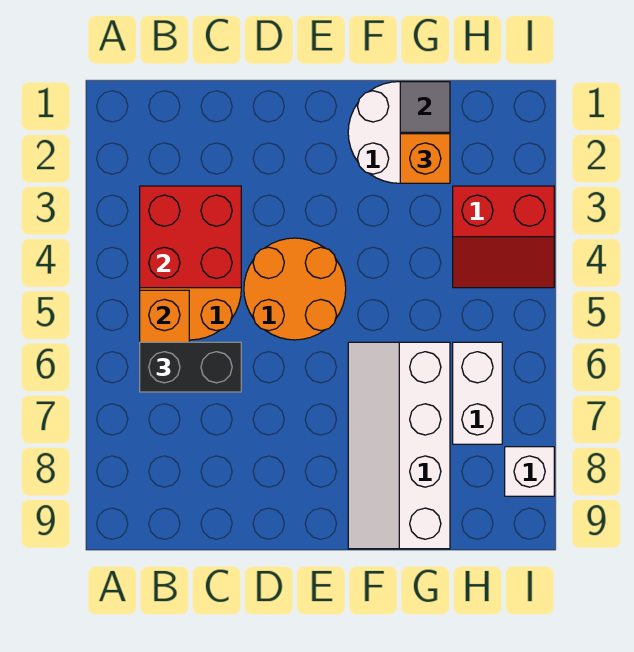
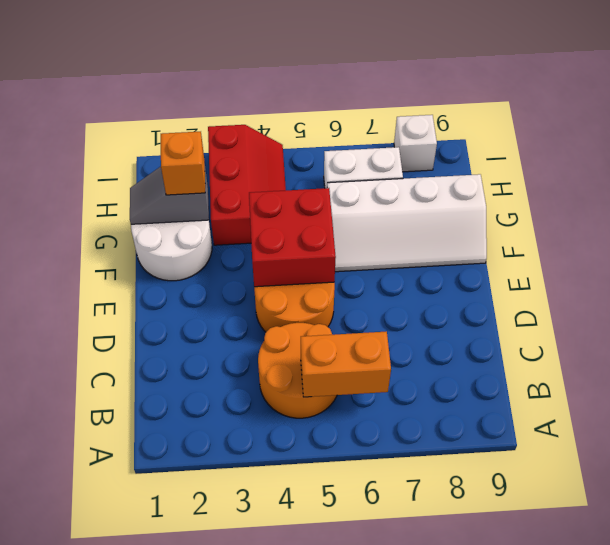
red 2x2 brick [140,186,241,288] -> red 2x2 brick moved to [249,188,336,287]
black 1x2 brick [140,342,241,392] -> none
red 2x2 slope [453,186,554,288] -> red 2x3 slope [208,125,286,245]

